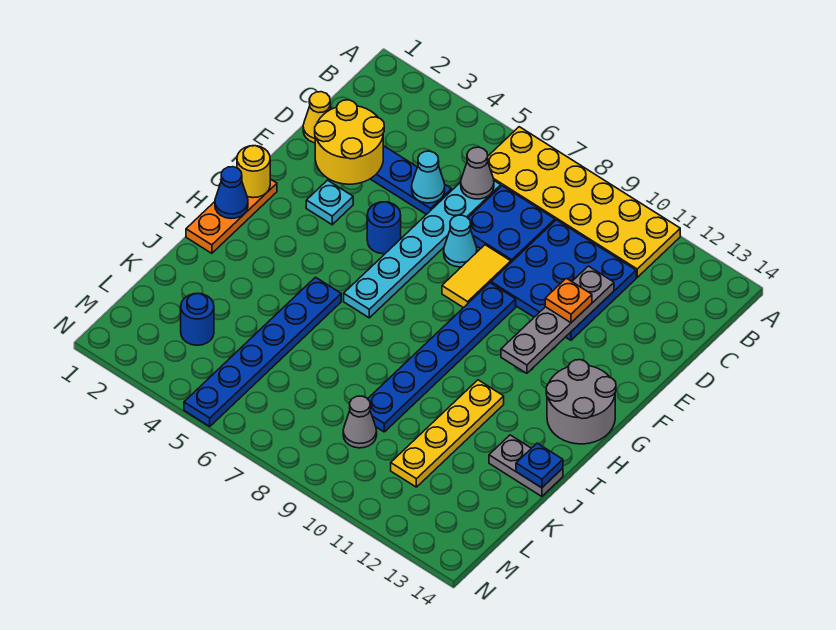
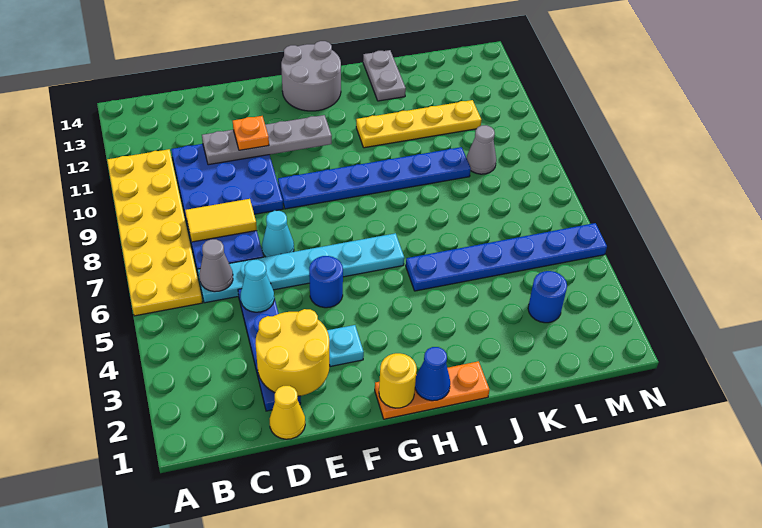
yellow 1x2 tile [442,245,511,308] -> yellow 1x2 tile moved to [185,199,257,242]
blue 1x1 plate [516,443,563,488] -> none

